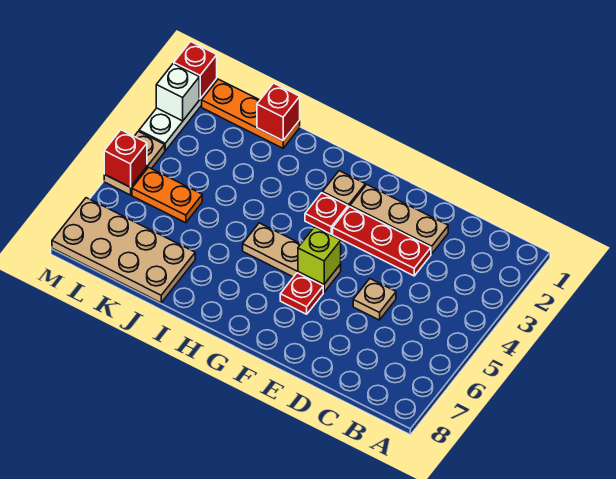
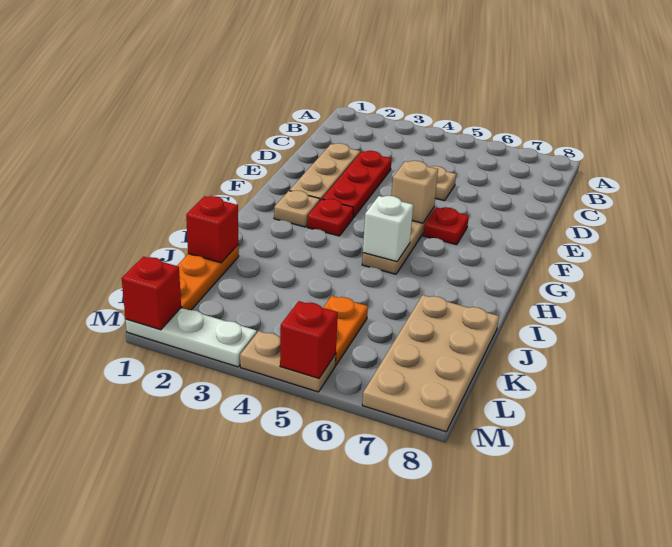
lime 1x1 brick [298,227,341,284] -> tan 1x1 brick [391,161,438,223]
white 1x1 brick [156,64,199,121] -> white 1x1 brick moved to [363,196,413,262]

